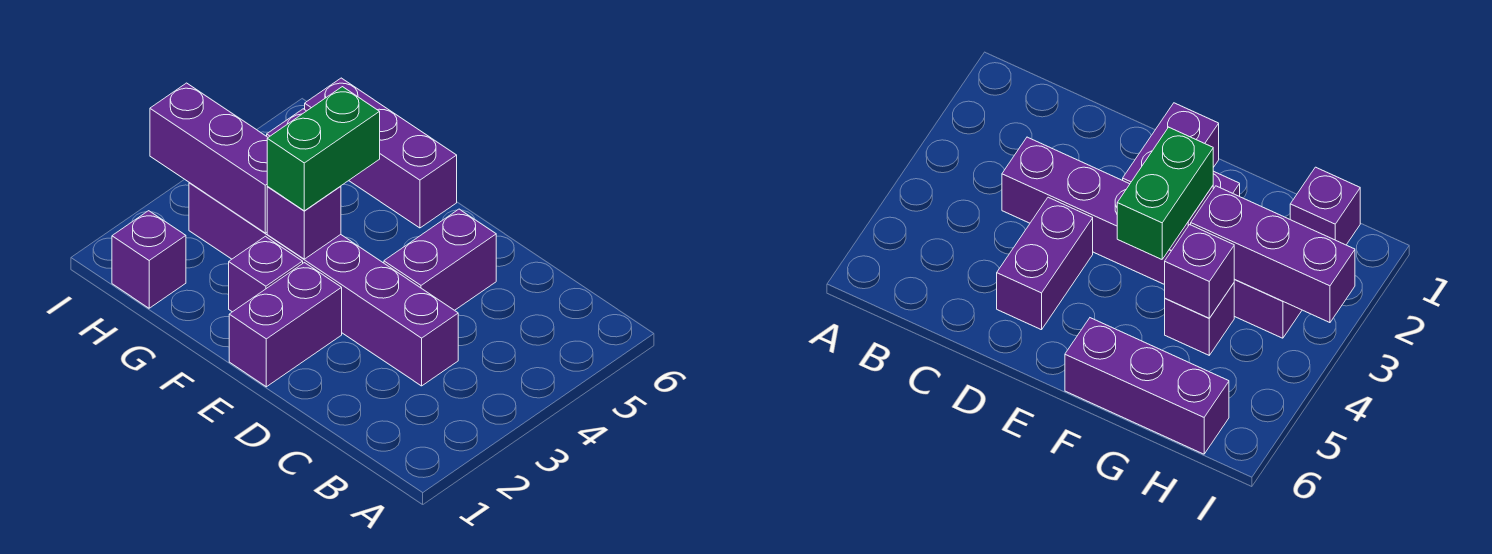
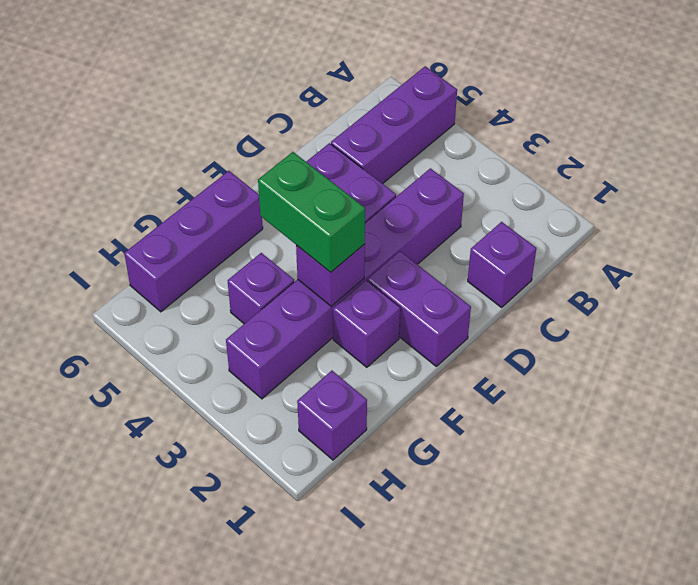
purple 1x3 brick [150,83,268,233] -> purple 1x3 brick moved to [331,66,457,184]
purple 1x1 brick [1165,225,1235,318] -> purple 1x1 brick moved to [468,222,536,307]

